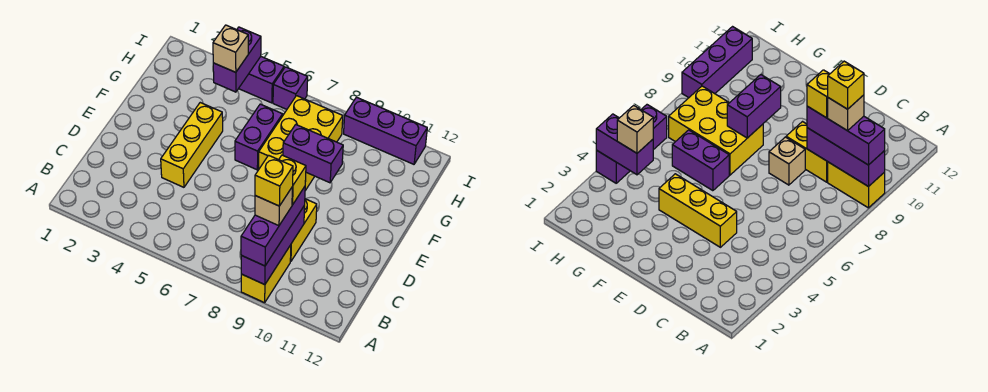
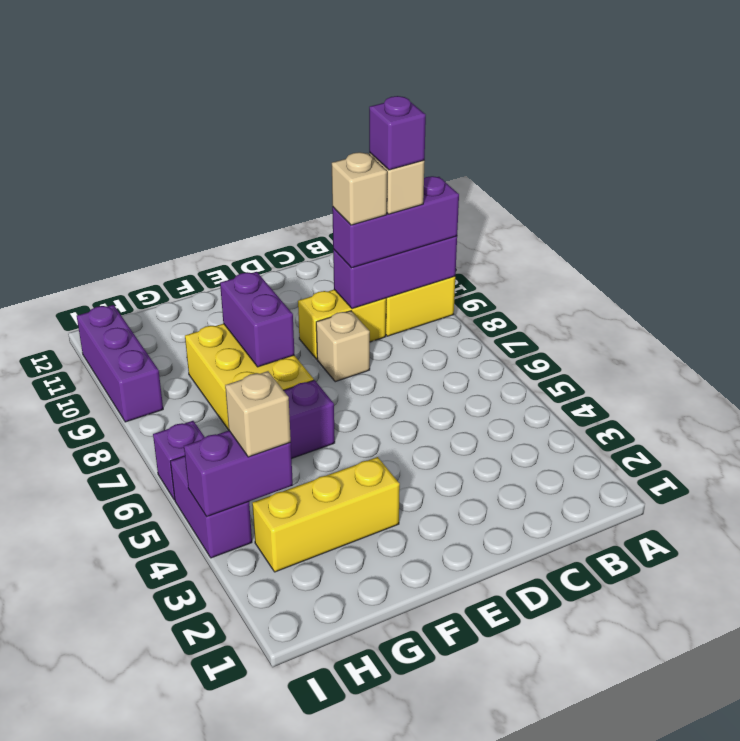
yellow 1x1 brick [255,155,293,206] -> purple 1x1 brick [369,96,426,170]
yellow 1x1 brick [279,155,306,205] -> tan 1x1 brick [332,152,387,225]
yellow 1x3 brick [161,103,223,187] -> yellow 1x3 brick moved to [252,457,400,572]
yellow 2x3 brick [259,96,343,190] -> yellow 2x3 brick turned to [185,324,314,430]

